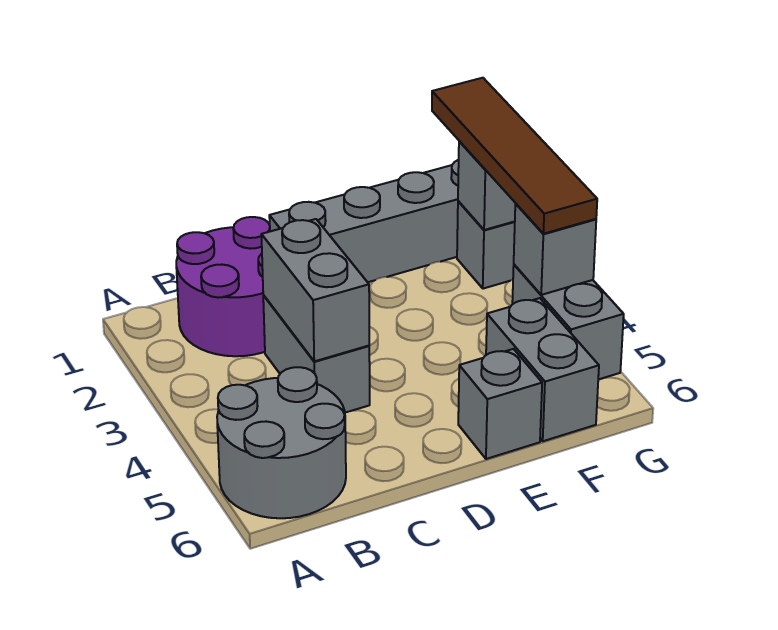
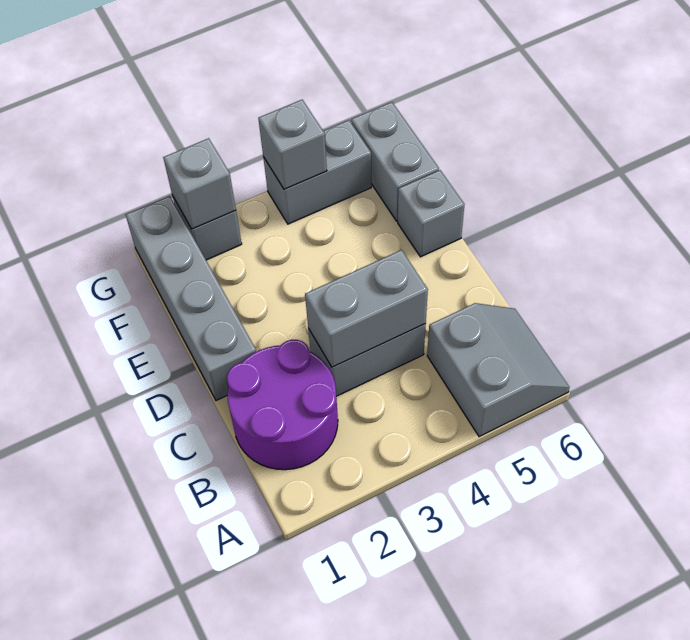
grey 2x2 round brick [217,367,346,518] -> grey 2x2 slope [427,303,570,437]
grey 1x2 brick [486,298,599,441] -> grey 1x2 brick turned to [351,102,439,221]
brown 1x4 tile [432,78,597,234] -> none

